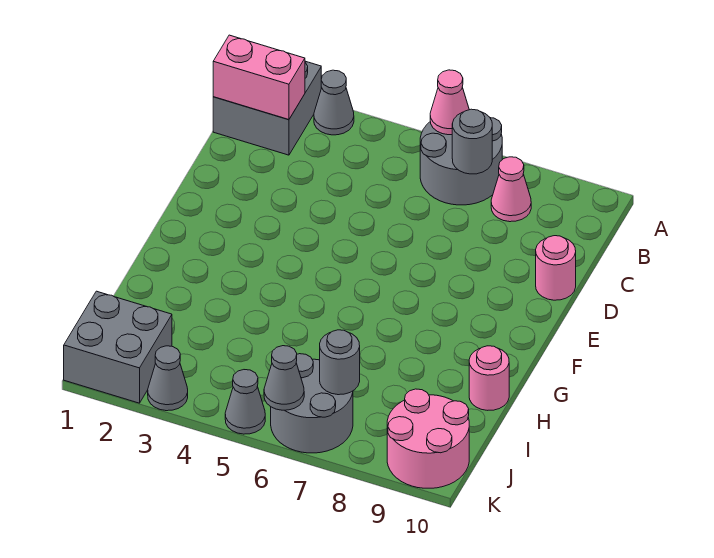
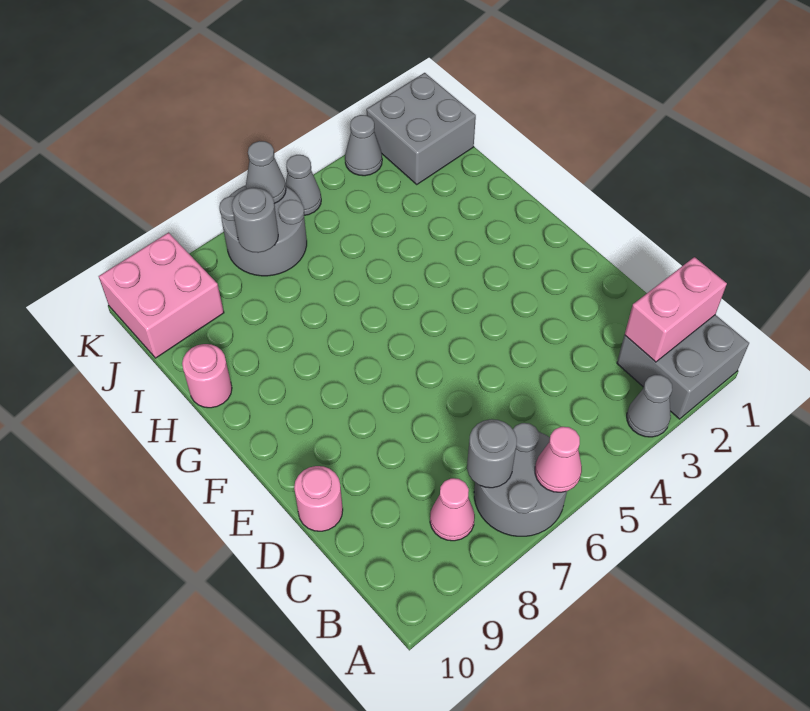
pink 2x2 round brick [387,389,469,488] -> pink 2x2 brick [99,233,224,358]

